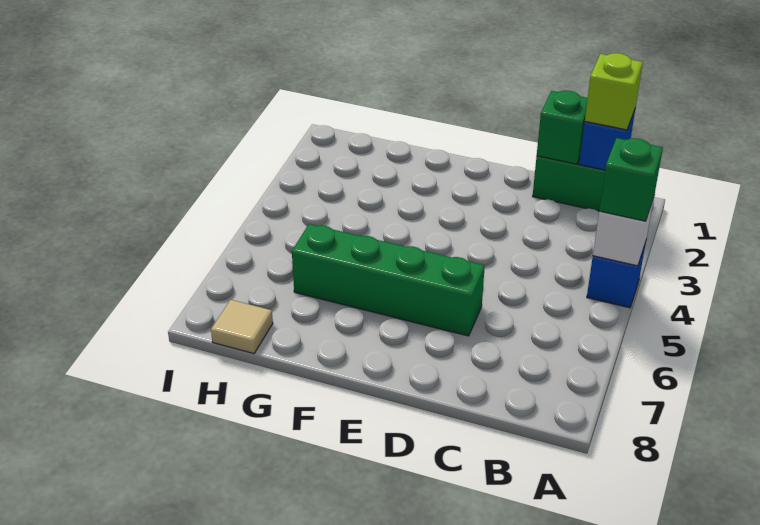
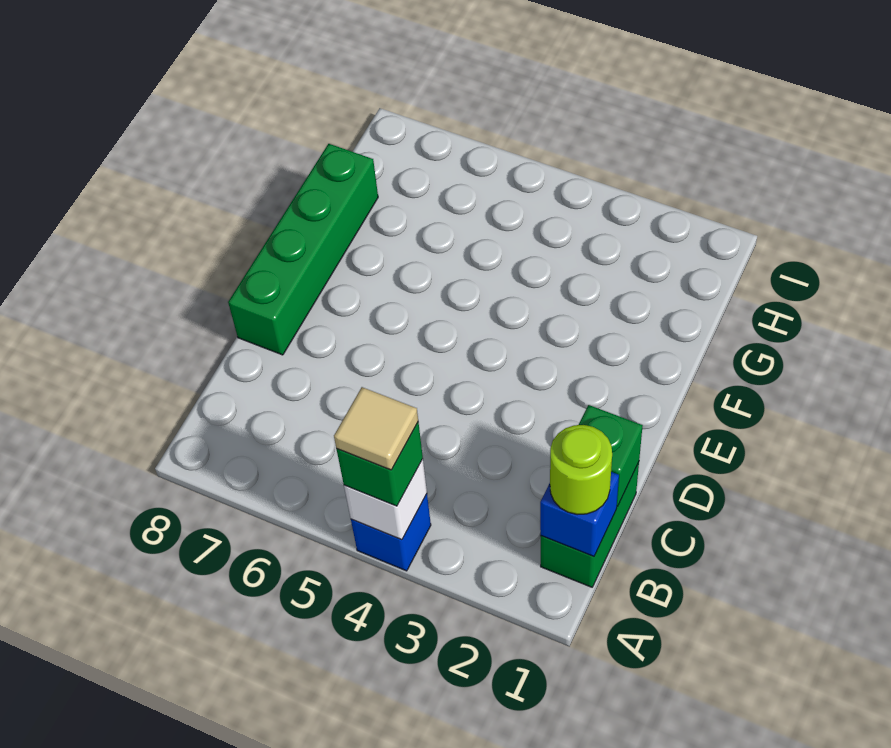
lime 1x1 brick [585,53,643,130] -> lime 1x1 round brick [550,425,612,515]
green 1x4 brick [292,224,485,336] -> green 1x4 brick moved to [228,144,378,355]
tan 1x1 tile [211,300,273,354] -> tan 1x1 tile moved to [334,387,418,470]

